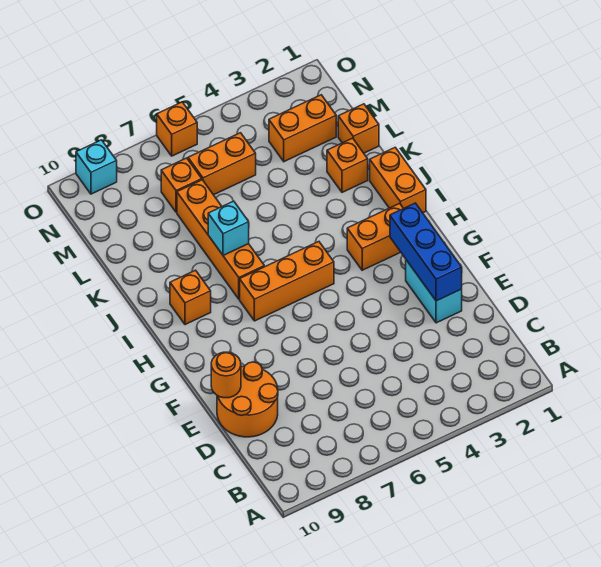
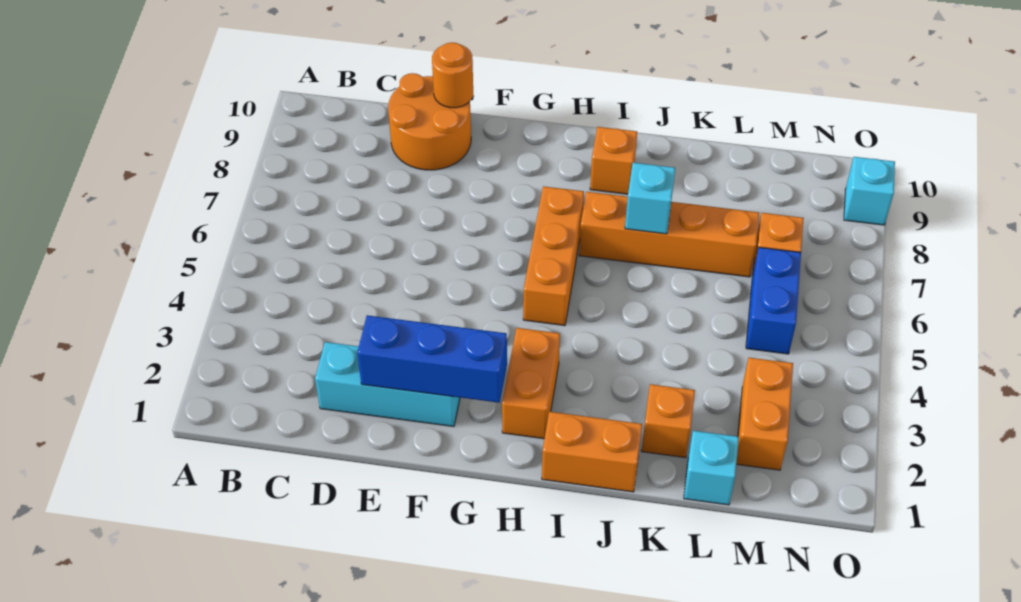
cyan 1x2 brick [406,260,462,323] -> cyan 1x3 brick [315,342,460,427]
orange 1x1 brick [338,104,379,153] -> cyan 1x1 brick [684,431,739,505]
orange 1x2 brick [188,133,256,195] -> blue 1x2 brick [746,247,801,354]
orange 1x1 brick [157,102,197,156] -> none

